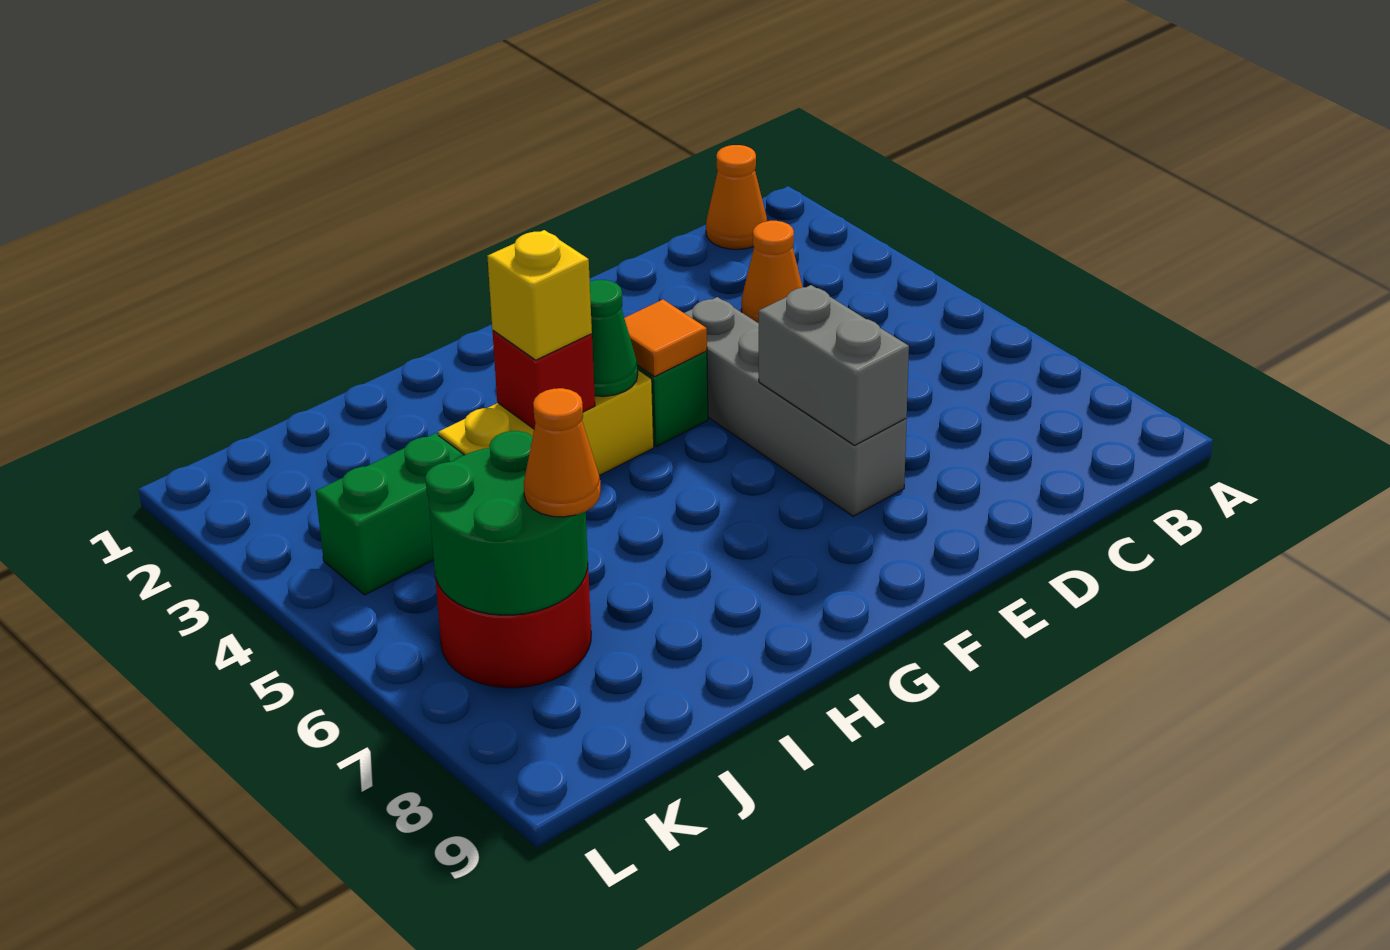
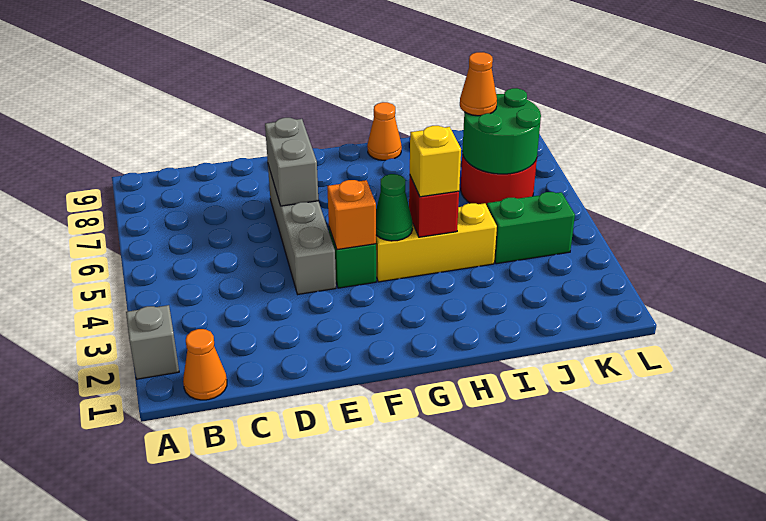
none -> grey 1x1 brick [126,305,179,379]
orange 1x1 cone [741,221,802,323] -> orange 1x1 cone moved to [367,102,402,160]
orange 1x1 tile [624,300,707,377] -> orange 1x1 brick [327,180,376,250]

